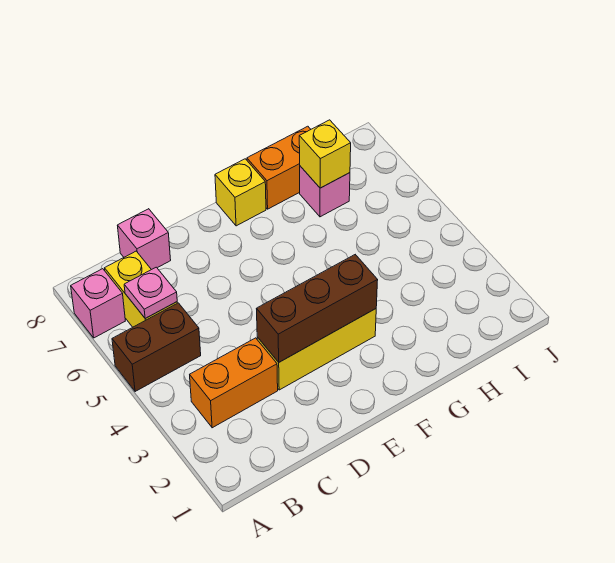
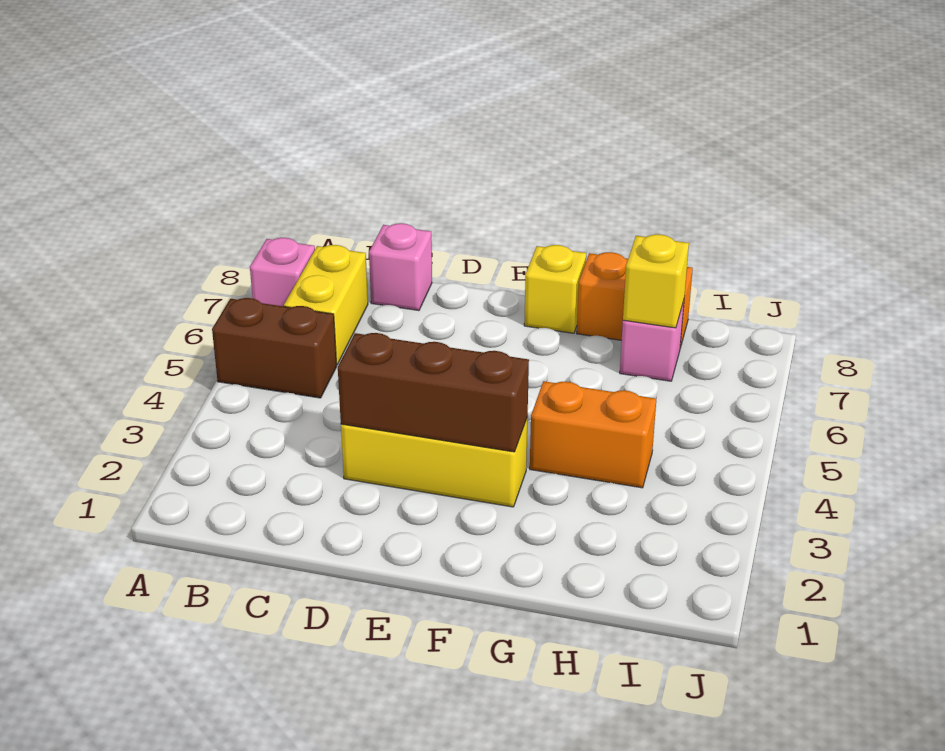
orange 1x2 brick [190,338,278,428] -> orange 1x2 brick moved to [530,381,656,488]
pink 1x1 plate [124,267,177,319] -> none

